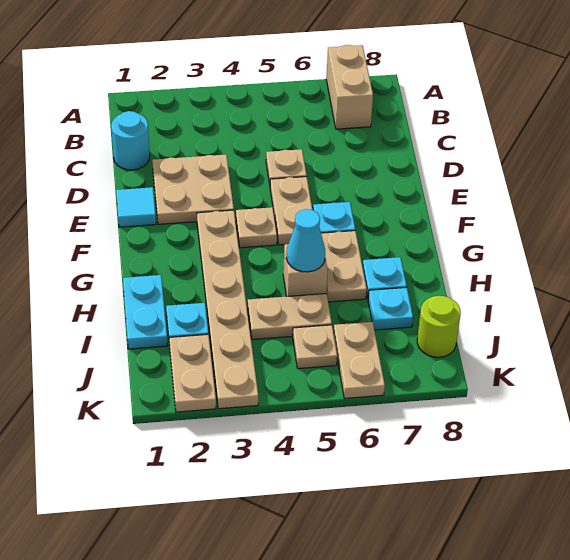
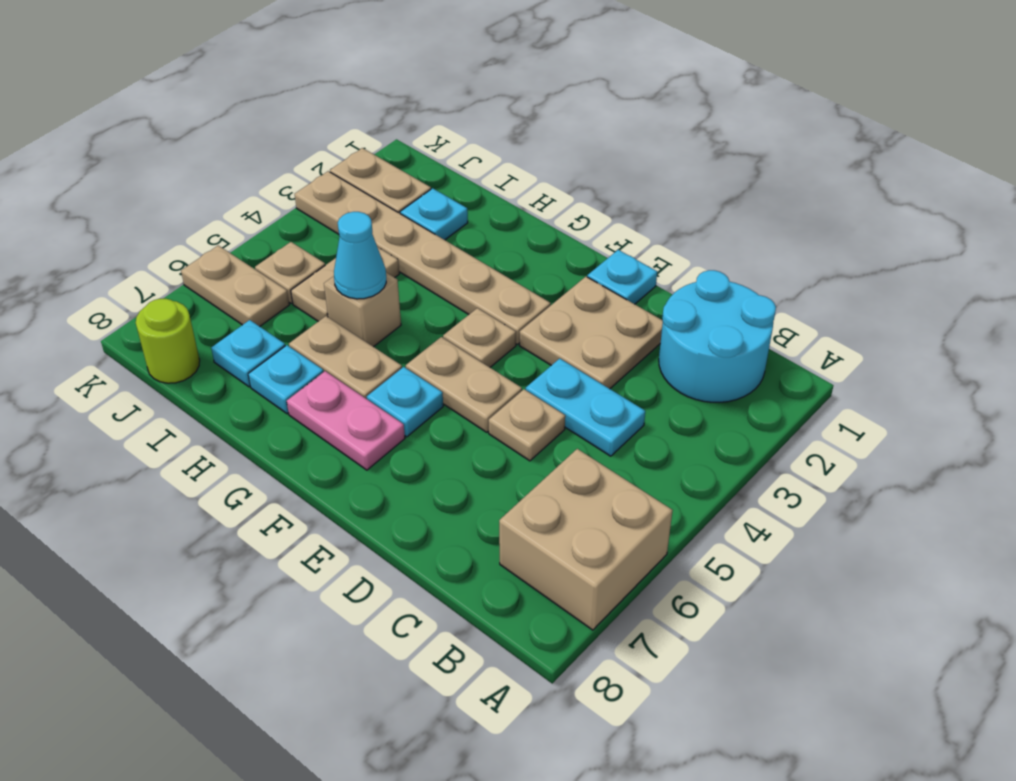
tan 1x2 brick [326,45,373,129] -> tan 2x2 brick [499,449,673,630]
cyan 1x1 round brick [111,111,150,170] -> cyan 2x2 round brick [659,270,776,402]
cyan 1x1 tile [116,187,156,227] -> cyan 1x1 plate [587,250,657,304]
none -> pink 1x2 plate [287,371,405,470]
cyan 1x2 plate [123,275,167,349] -> cyan 1x2 plate moved to [526,358,645,456]

